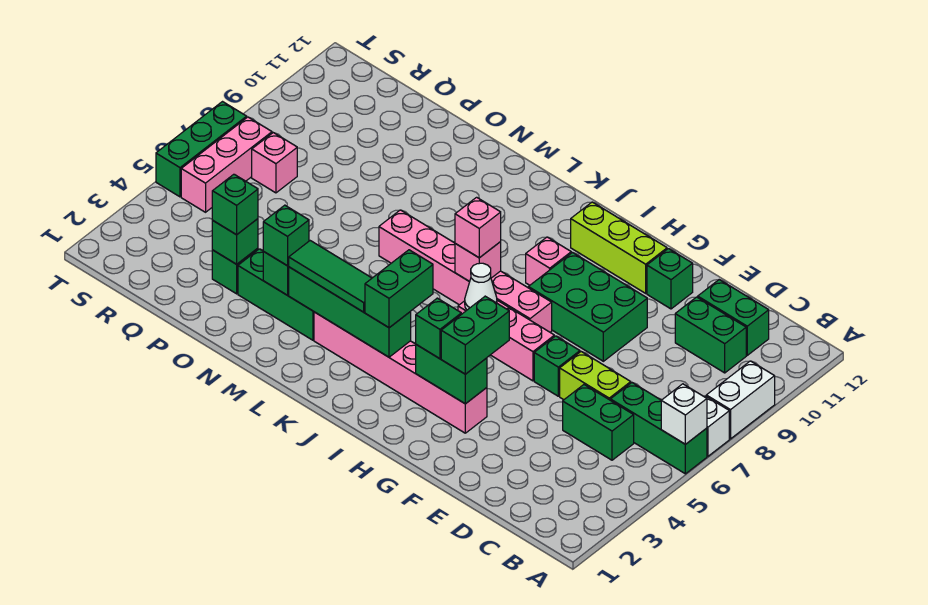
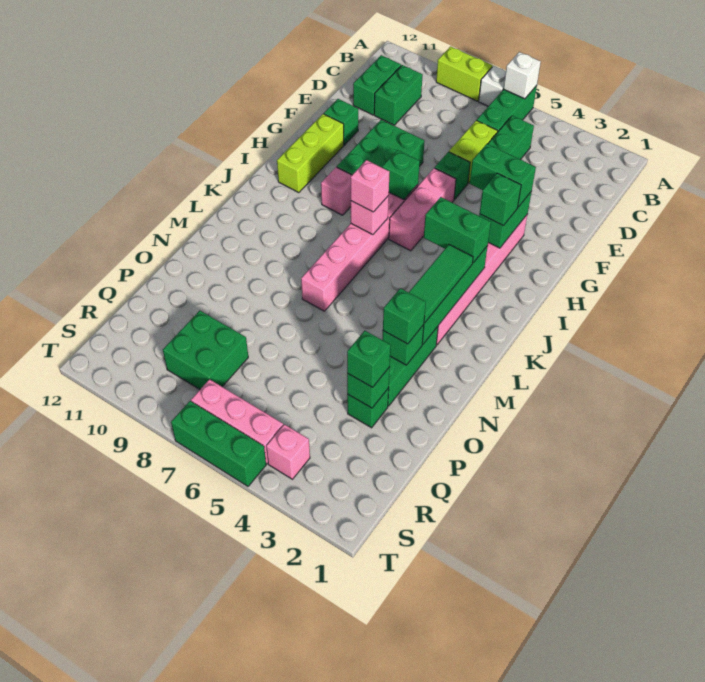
white 1x2 brick [706,361,775,439] -> lime 1x2 brick [436,47,492,101]
none -> green 1x1 brick [383,150,420,200]
white 1x1 cone [465,263,497,310] -> none
none -> green 2x2 brick [163,311,248,389]
pink 1x1 brick [252,133,297,193] -> pink 1x1 brick moved to [266,424,310,479]

